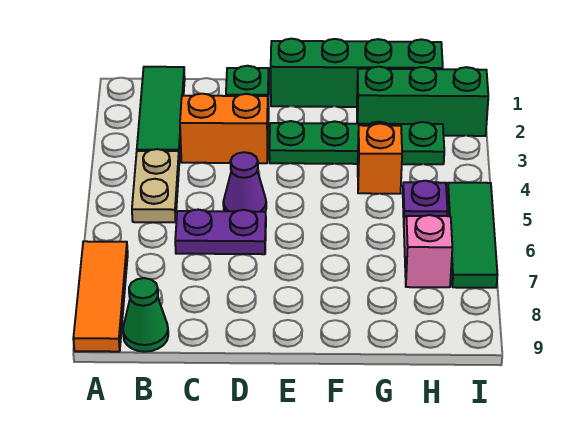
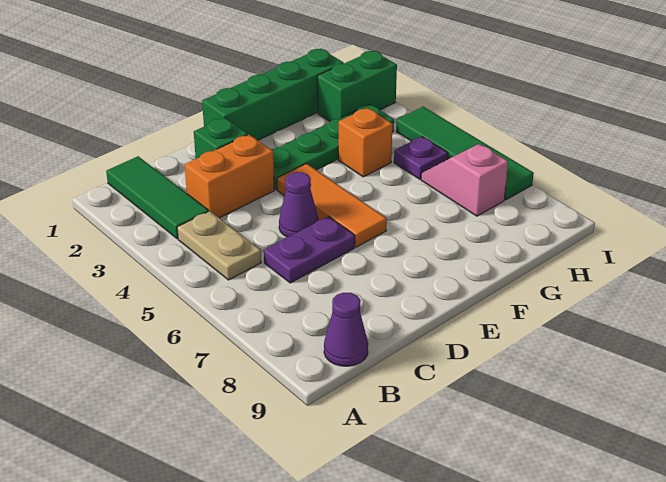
orange 1x3 tile [73,241,128,352] -> orange 1x3 tile moved to [277,164,387,247]
green 1x1 cone [123,278,168,352] -> purple 1x1 cone [324,293,368,366]
green 1x3 brick [357,67,488,136] -> green 1x2 brick [317,51,397,121]
green 1x3 tile [447,183,497,288] -> green 1x4 tile [396,107,534,200]

